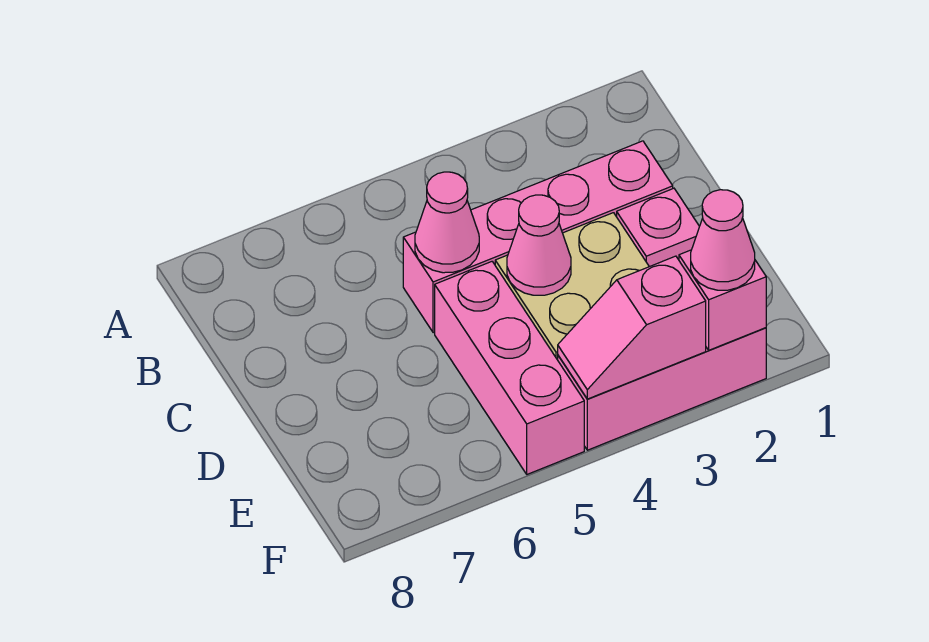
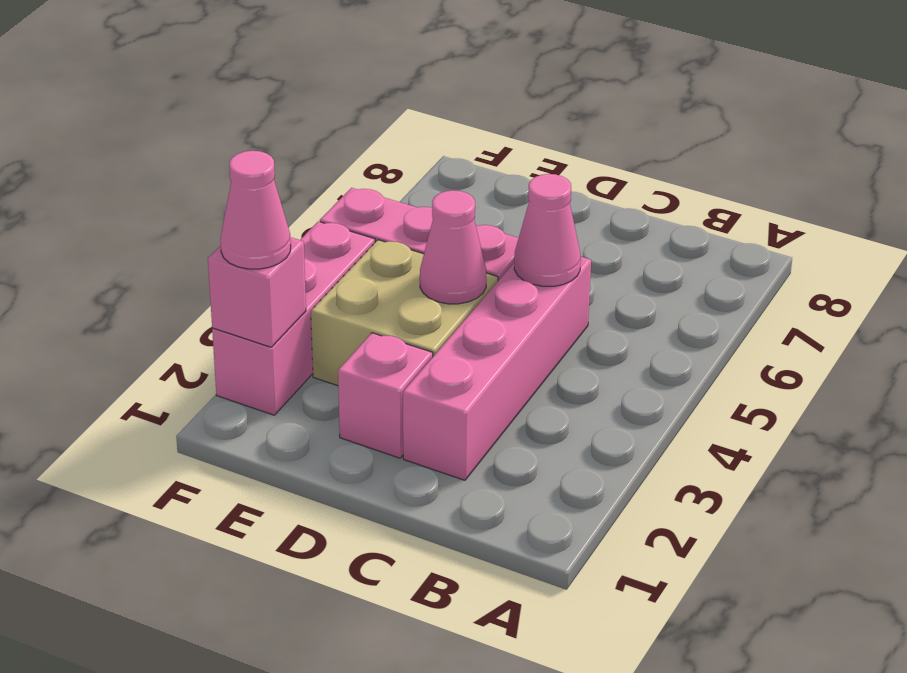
pink 1x2 slope [558,256,706,399] -> none

